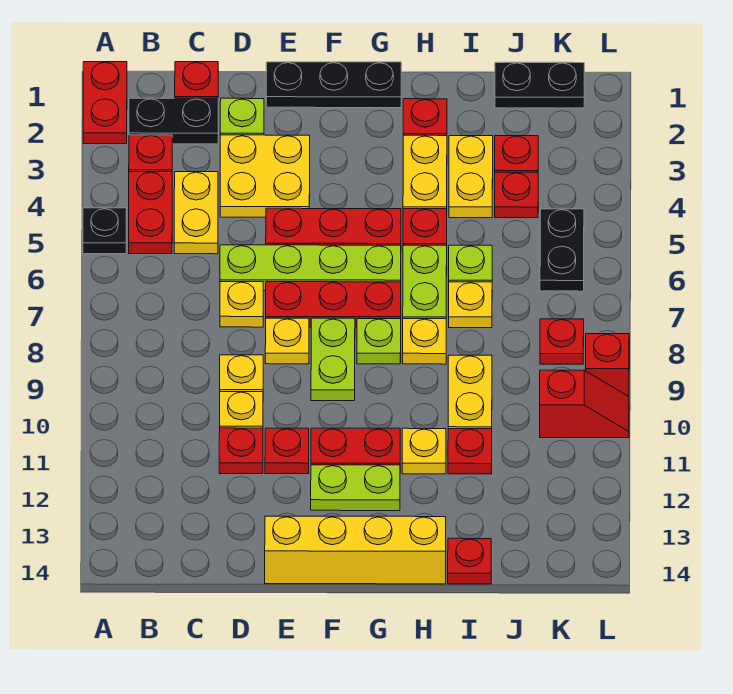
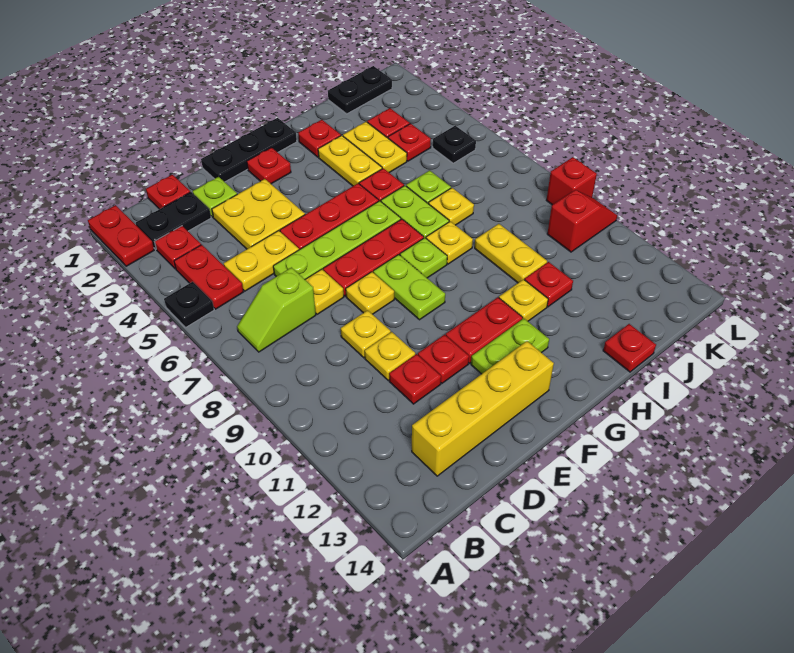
none -> lime 1x2 slope [237,267,316,352]
yellow 1x2 plate [174,172,218,254] -> yellow 1x2 plate turned to [224,231,299,291]
yellow 1x4 brick [265,516,446,584] -> yellow 1x4 brick moved to [412,341,554,476]
black 1x2 plate [540,209,584,291] -> black 1x1 plate [433,126,476,163]
red 1x1 plate [540,319,584,364] -> red 1x1 plate moved to [247,147,291,184]

